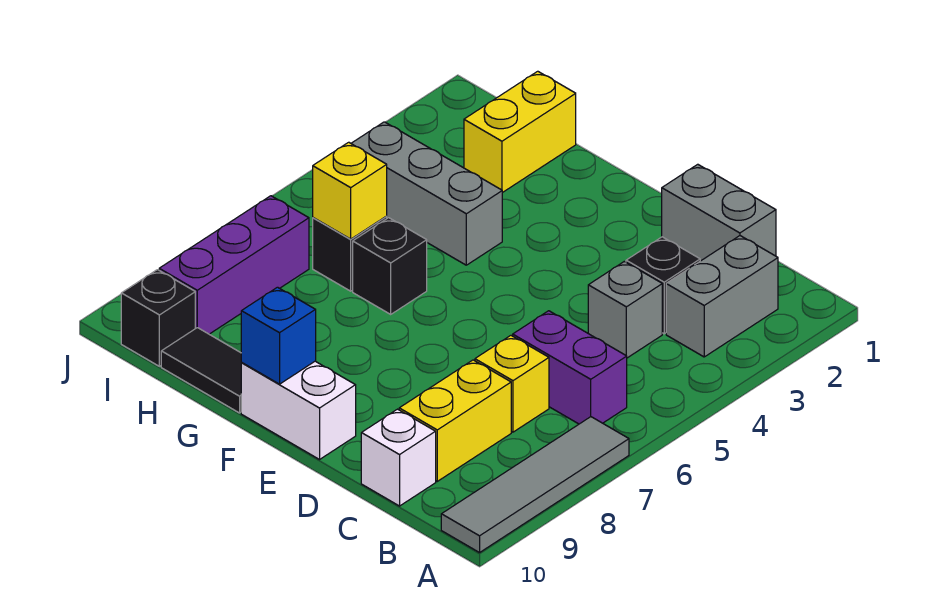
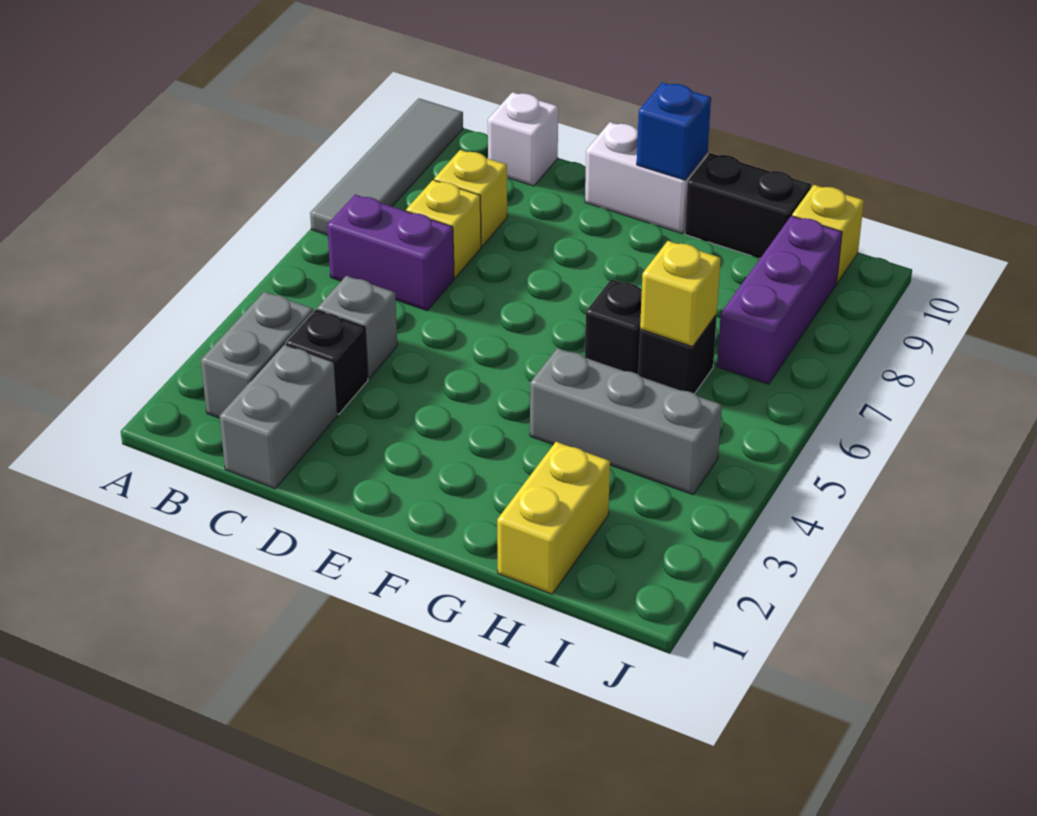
grey 1x2 brick [662,164,776,261] -> grey 1x2 brick turned to [220,345,337,489]
yellow 1x2 brick [399,360,511,481] -> yellow 1x1 brick [434,150,507,246]
black 1x2 tile [161,328,242,413] -> black 1x2 brick [685,153,811,258]
black 1x1 brick [121,270,195,366] -> yellow 1x1 brick [792,185,864,283]

